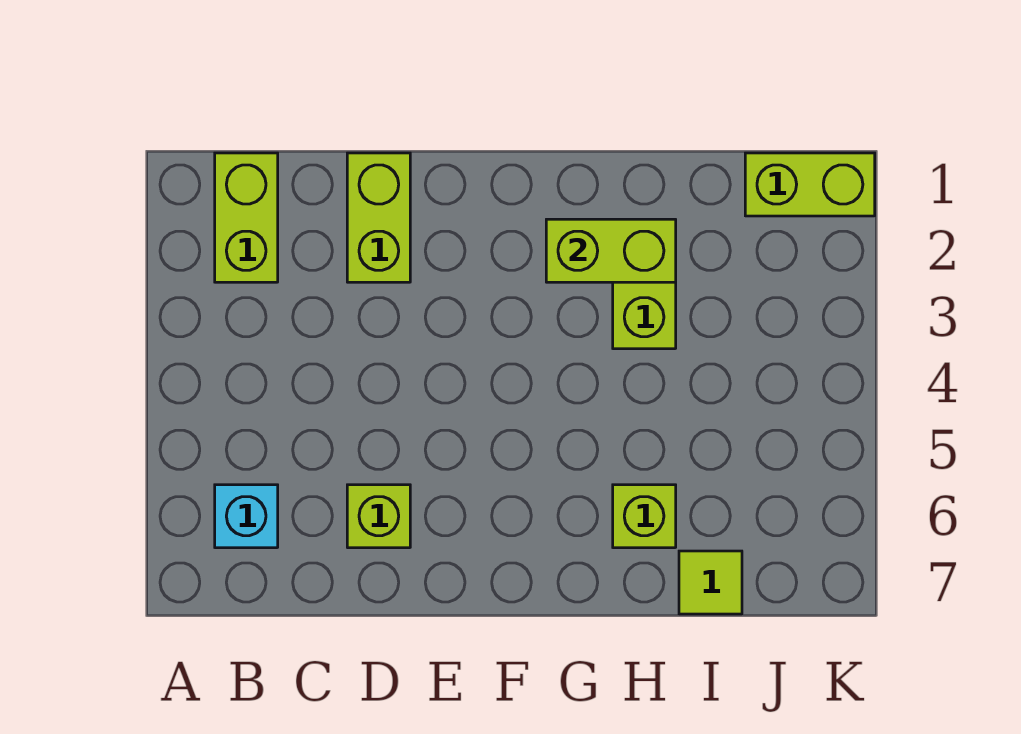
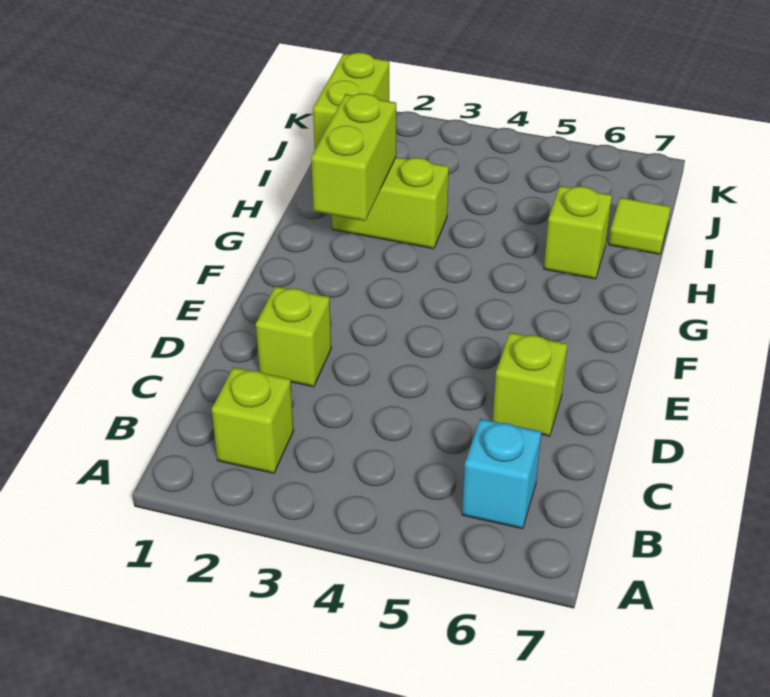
lime 1x2 brick [215,153,278,282] -> lime 1x1 brick [212,367,294,473]
lime 1x2 brick [347,153,410,282] -> lime 1x1 brick [256,286,331,387]

